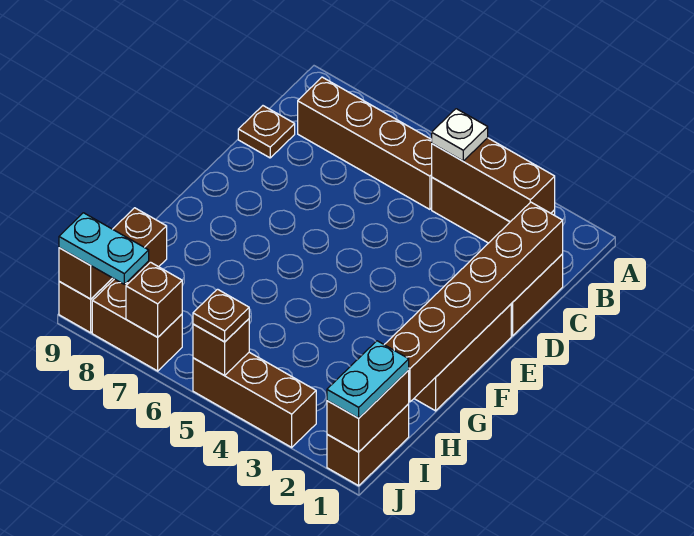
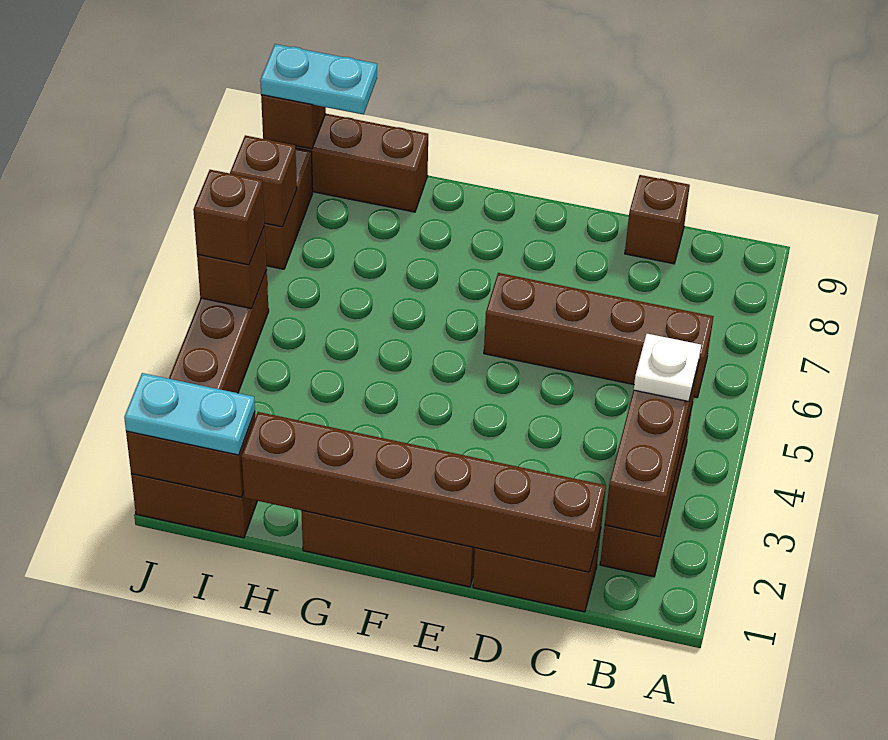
brown 1x4 brick [298,77,432,209] -> brown 1x4 brick turned to [484,273,714,397]
brown 1x1 plate [238,106,295,158] -> brown 1x1 brick [625,175,690,264]
brown 1x1 plate [193,289,249,342] -> brown 1x1 brick [193,170,265,265]
cyan 1x2 plate [59,213,149,284] -> cyan 1x2 plate turned to [260,44,377,114]

